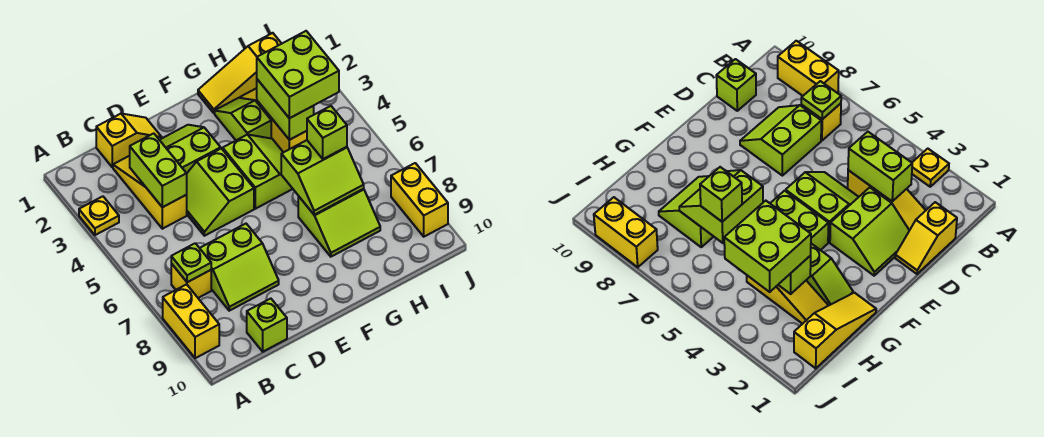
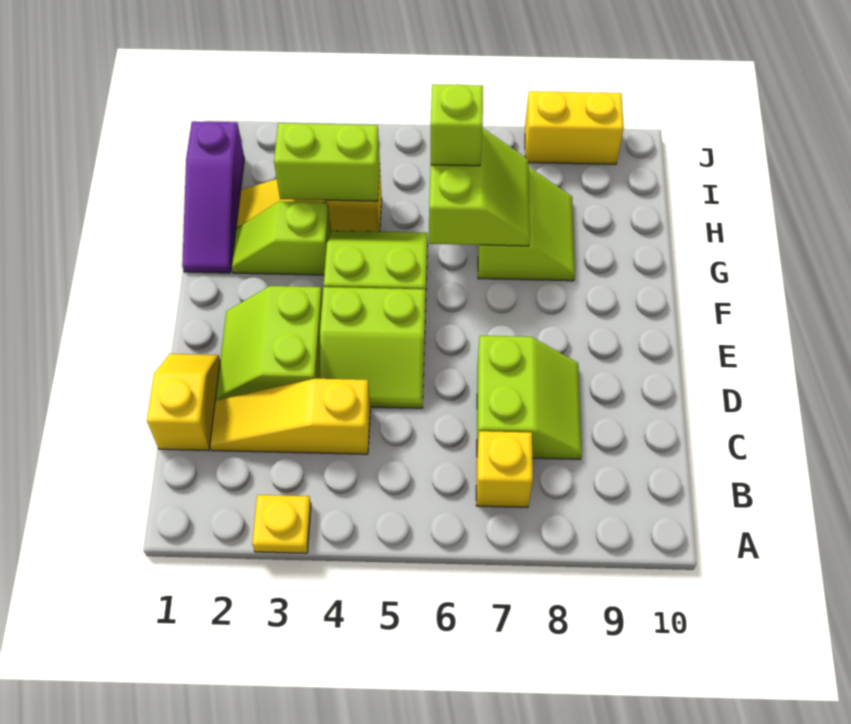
yellow 1x2 brick [163,284,219,358] -> none
lime 1x1 plate [171,243,211,282] -> none
lime 1x2 brick [130,133,187,207] -> none
lime 1x1 brick [247,299,287,352] -> none
yellow 1x3 slope [198,33,282,113] -> purple 1x3 slope [182,121,244,273]
lime 2x2 brick [257,31,339,118] -> none

